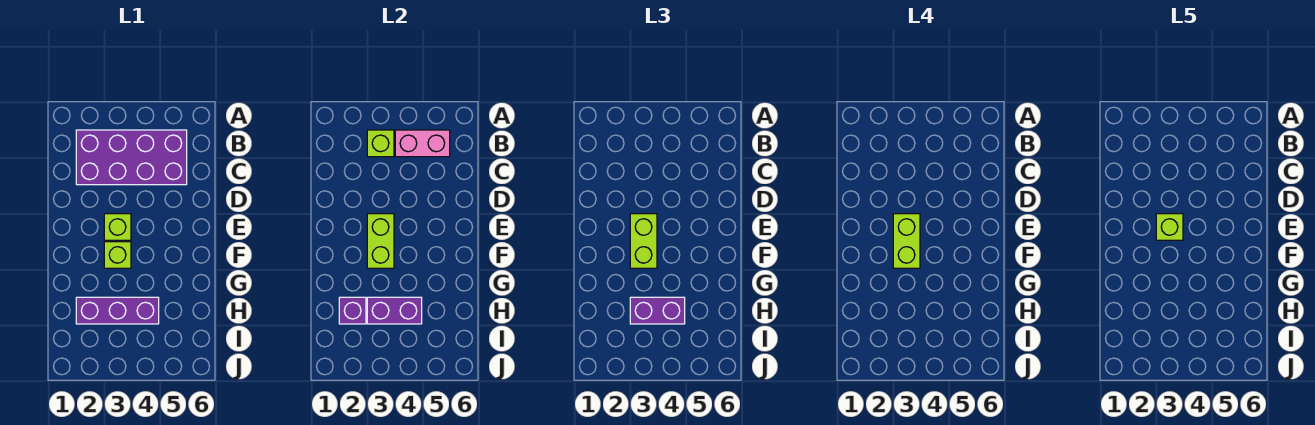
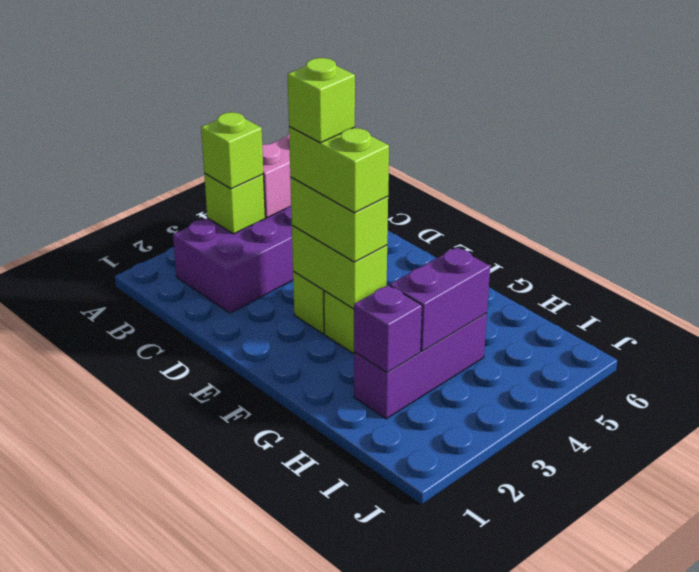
none -> lime 1x1 brick [201,112,263,189]
purple 1x2 brick [630,297,685,324] -> none

